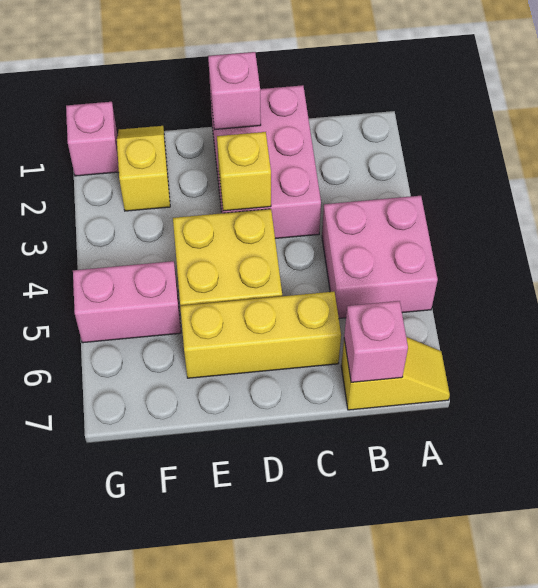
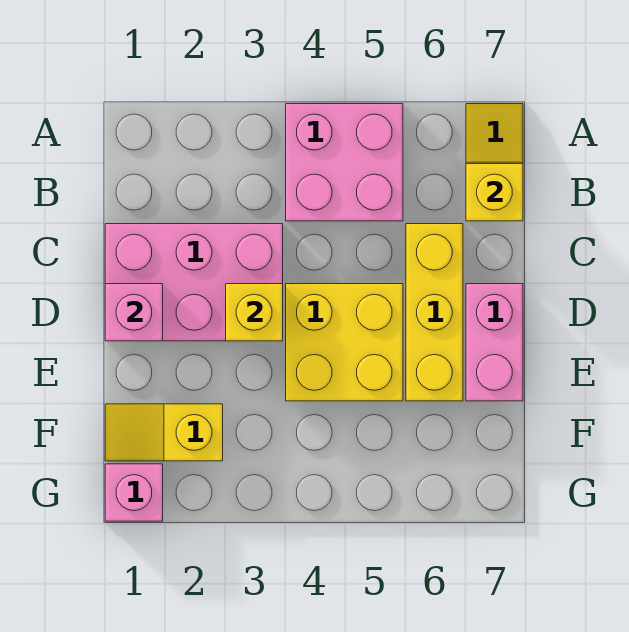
pink 1x1 brick [344,301,408,382] -> yellow 1x1 brick [466,164,523,221]
pink 1x2 brick [73,261,181,343] -> pink 1x2 brick moved to [466,284,523,401]

